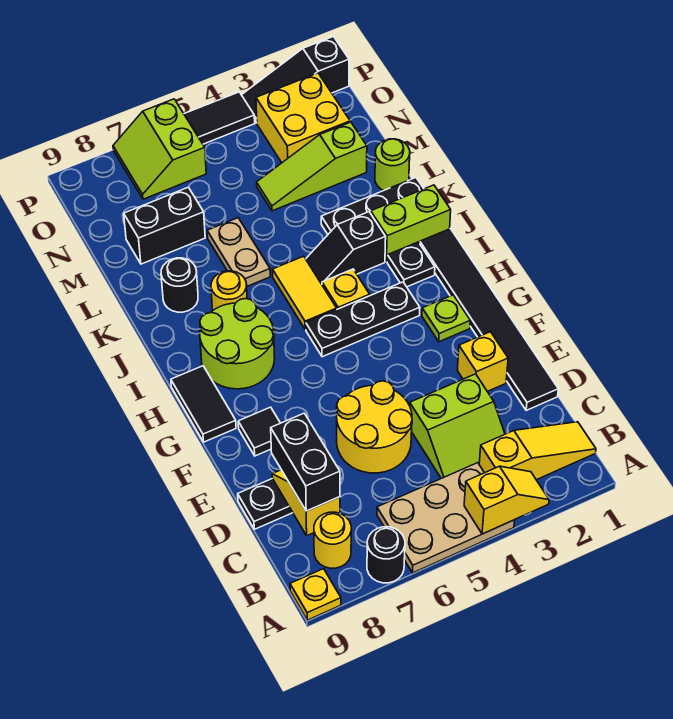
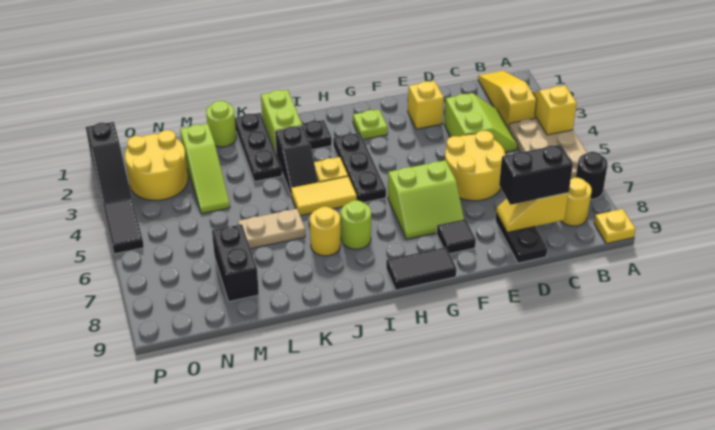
black 1x6 tile [420,229,558,410] -> none
lime 2x2 round brick [200,299,275,389] -> lime 1x1 round brick [341,200,371,249]
black 1x1 round brick [161,258,198,312] -> none
yellow 2x2 brick [256,73,350,163] -> yellow 2x2 round brick [125,130,188,200]
lime 2x2 slope [113,99,206,199] -> lime 2x2 slope moved to [388,160,464,239]

